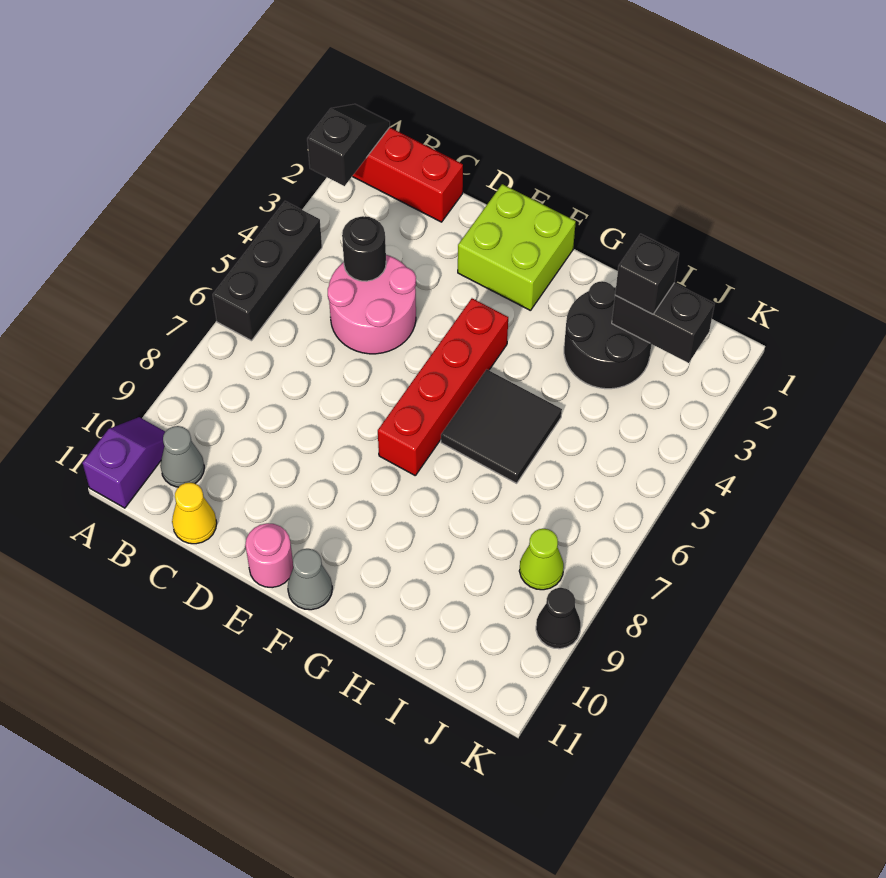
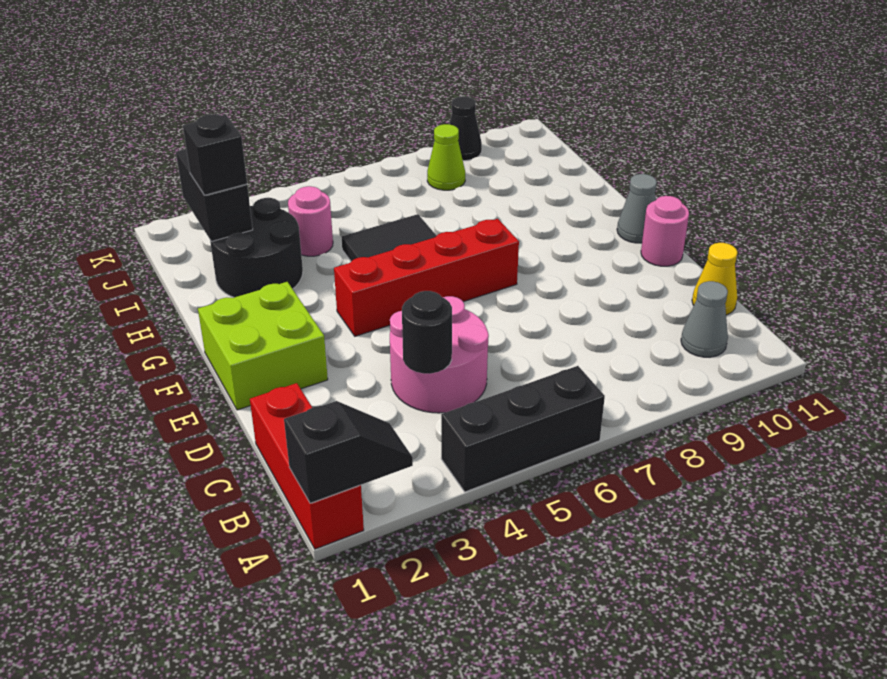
black 1x2 slope [307,104,390,186] -> black 1x2 slope turned to [284,401,413,503]
purple 1x2 slope [83,417,165,508] -> none
none -> pink 1x1 round brick [288,186,333,256]

